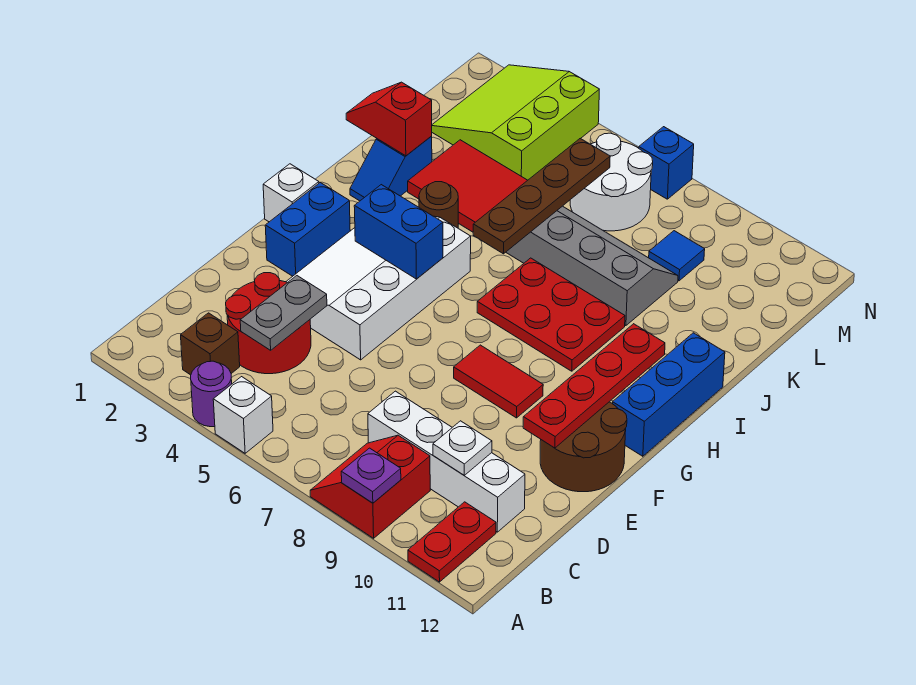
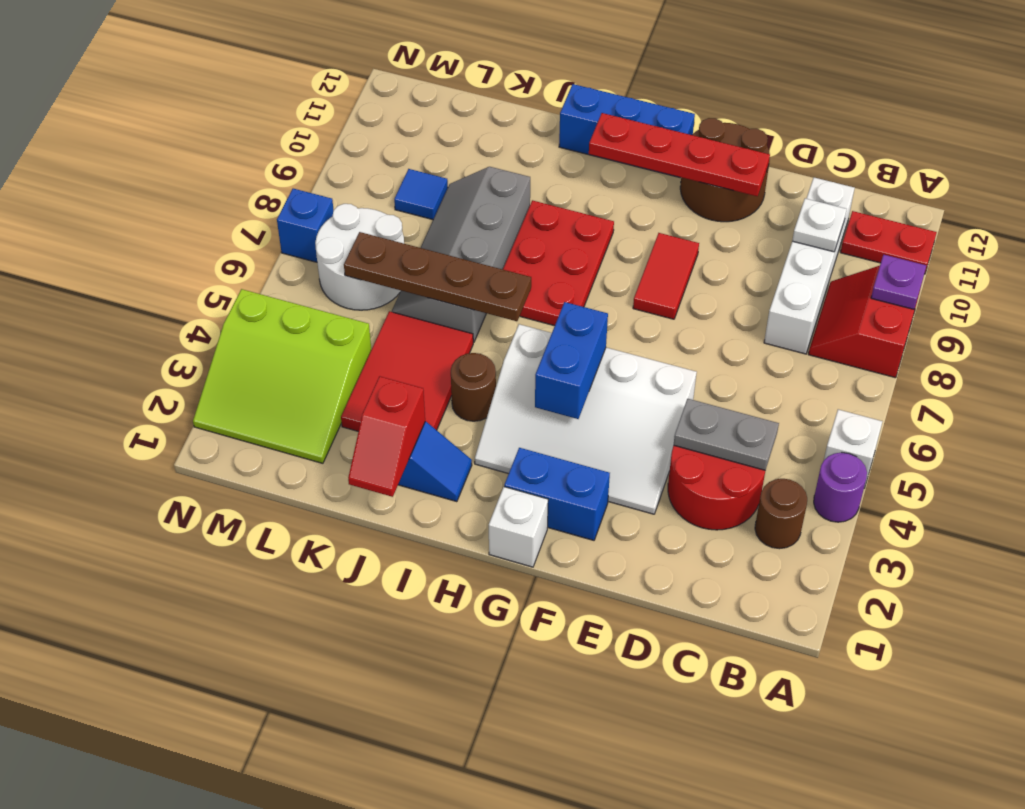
red 2x2 slope [310,435,430,538] -> red 2x2 slope turned to [808,266,920,378]
brown 1x1 brick [181,313,240,375] -> brown 1x1 round brick [755,479,807,549]

